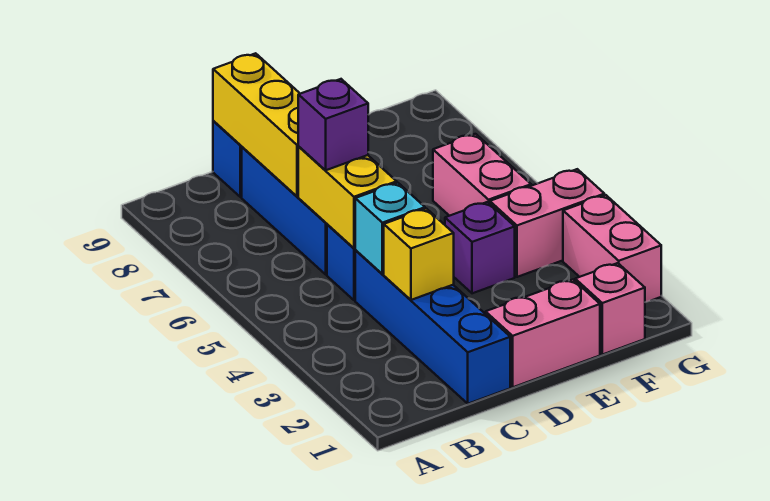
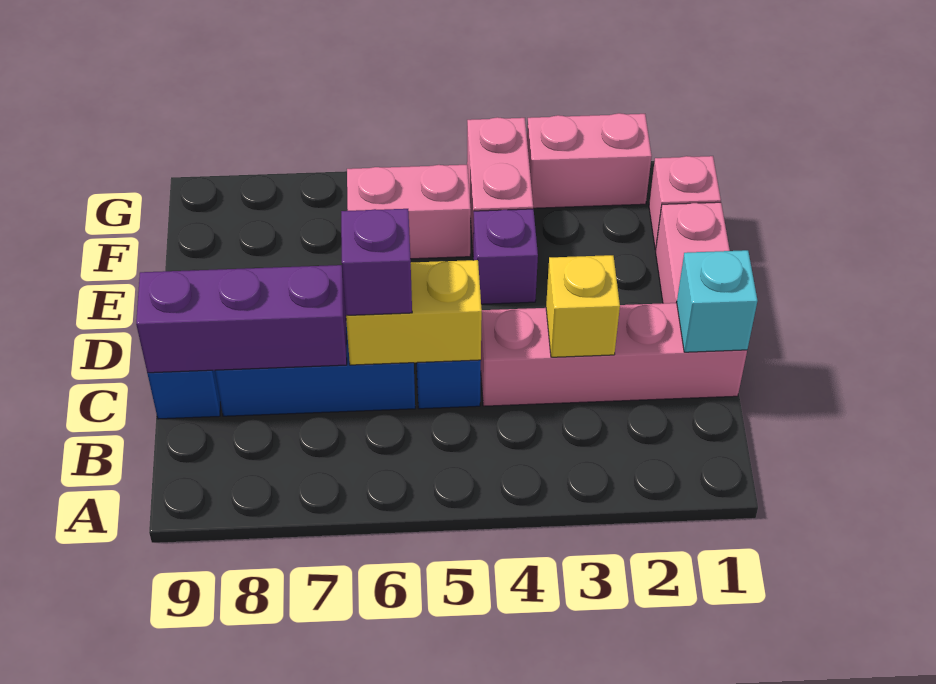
blue 1x4 brick [355,251,510,404] -> pink 1x4 brick [481,303,747,406]
cyan 1x1 brick [355,183,425,274] -> cyan 1x1 brick moved to [677,250,757,352]
yellow 1x3 brick [213,53,300,197] -> purple 1x3 brick [136,265,347,373]

